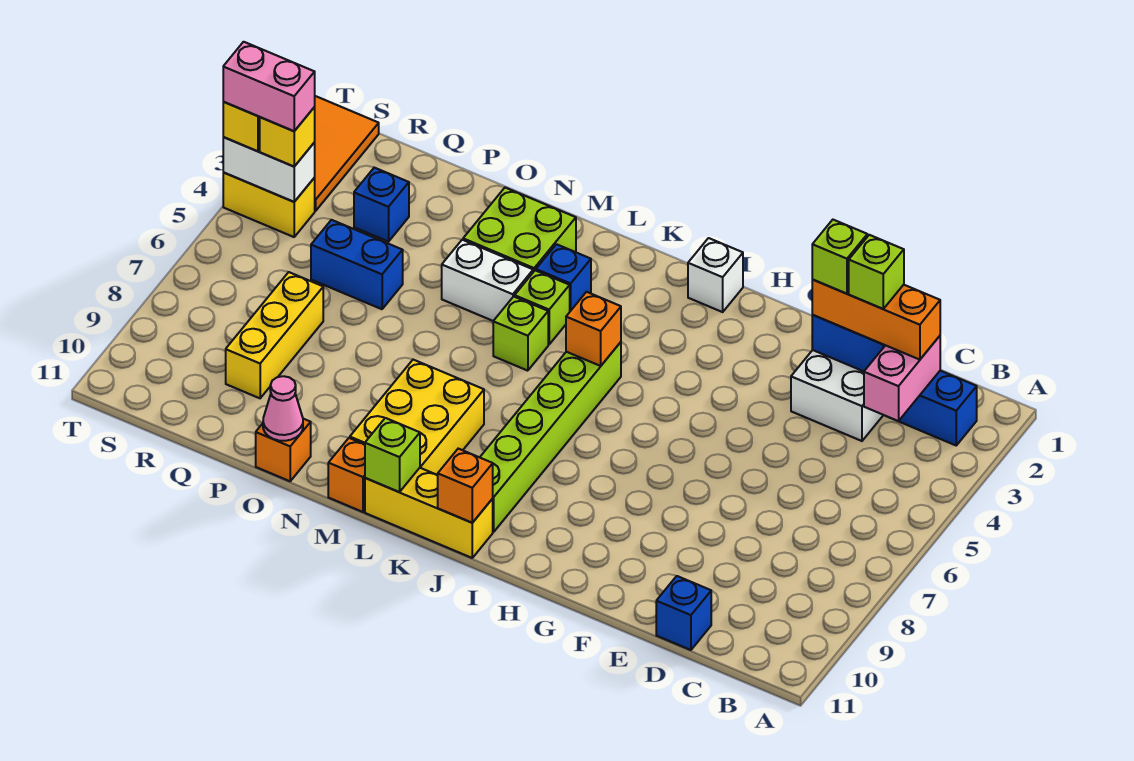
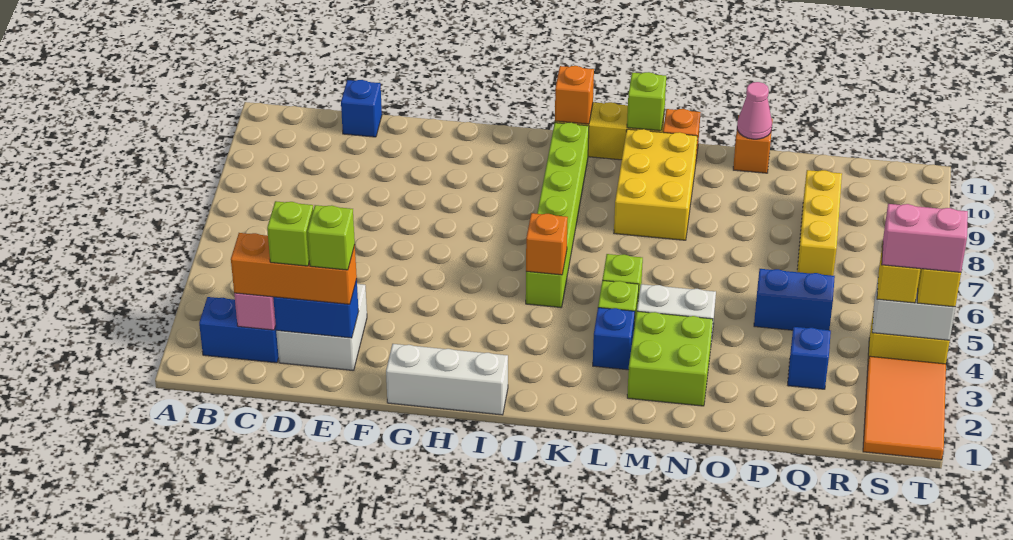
white 1x1 brick [688,238,743,312] -> white 1x3 brick [386,344,508,415]

